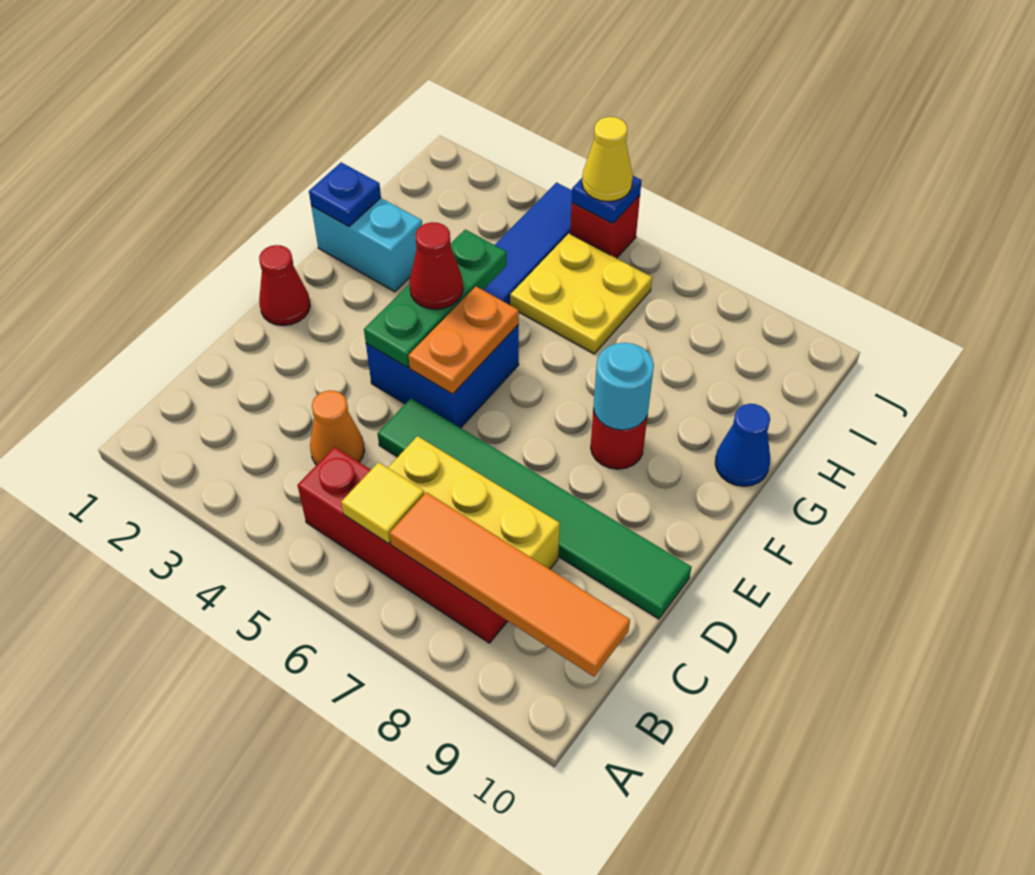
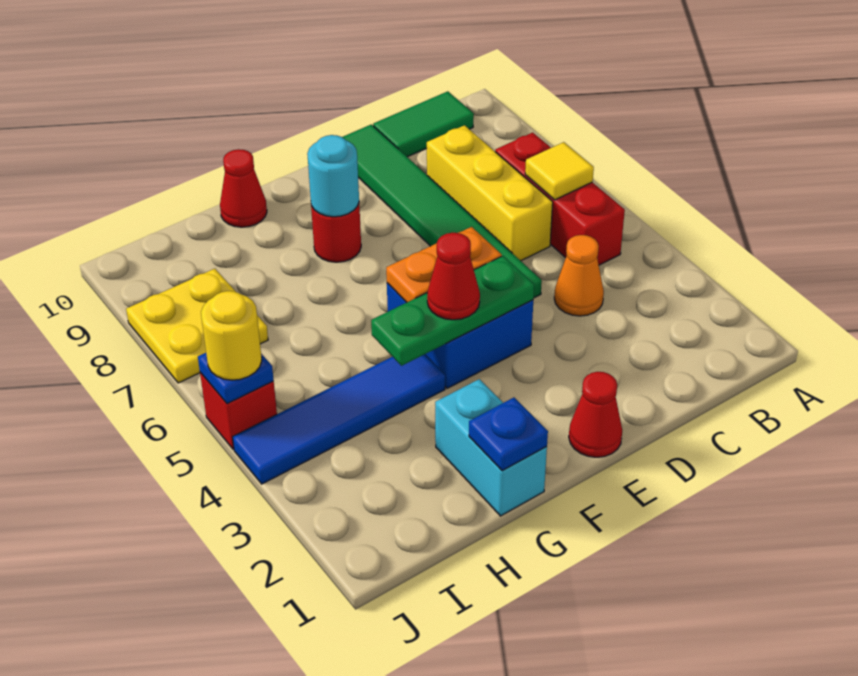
red 1x4 brick [298,447,507,643] -> red 1x3 brick [495,132,625,265]
orange 1x4 tile [390,492,630,677] -> none
none -> green 1x2 tile [373,91,474,157]
blue 1x1 cone [715,404,770,486] -> red 1x1 cone [220,149,267,227]
yellow 2x2 plate [510,234,652,354] -> yellow 2x2 plate moved to [126,269,268,383]
yellow 1x1 cone [582,117,633,201] -> yellow 1x1 round brick [201,291,262,380]

